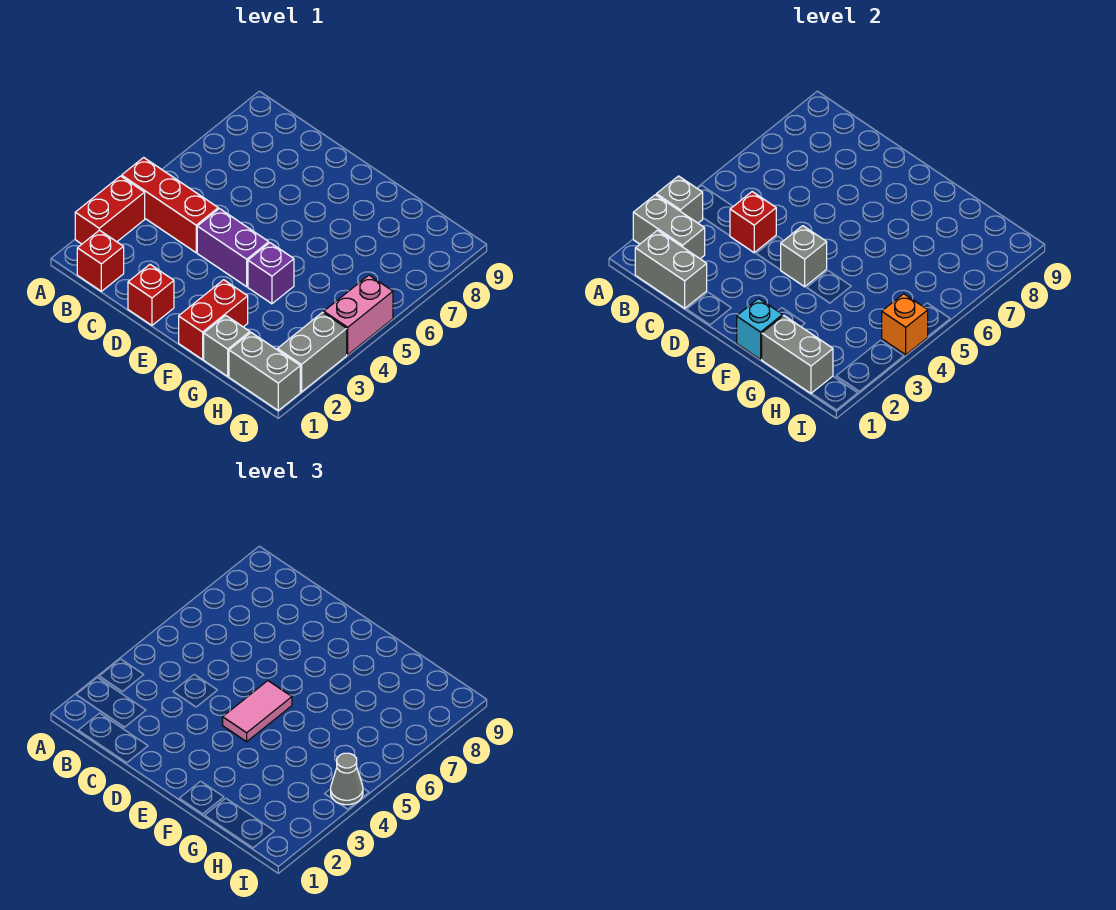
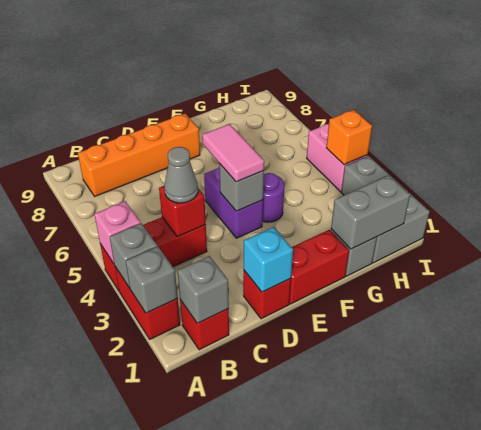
grey 1x2 brick [633,195,705,259] -> grey 1x1 brick [126,246,178,313]
none -> pink 1x1 brick [94,201,141,264]
grey 1x2 brick [635,230,707,308] -> grey 1x1 brick [178,256,229,323]
none -> orange 1x4 brick [78,114,200,196]
purple 1x2 brick [197,209,269,287] -> purple 1x2 brick turned to [204,167,263,238]
red 1x2 brick [179,280,248,359] -> red 1x2 brick turned to [289,230,349,304]
cyan 1x1 brick [737,298,783,359] -> cyan 1x1 brick moved to [244,227,293,292]
purple 1x1 brick [248,243,294,304] -> purple 1x1 round brick [263,173,284,222]
grey 1x1 cone [331,753,363,805] -> grey 1x1 cone moved to [164,147,198,203]

